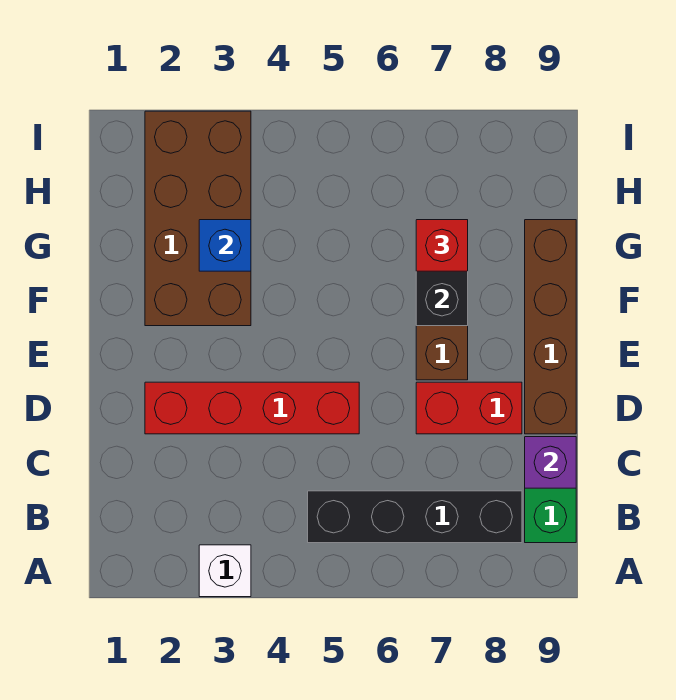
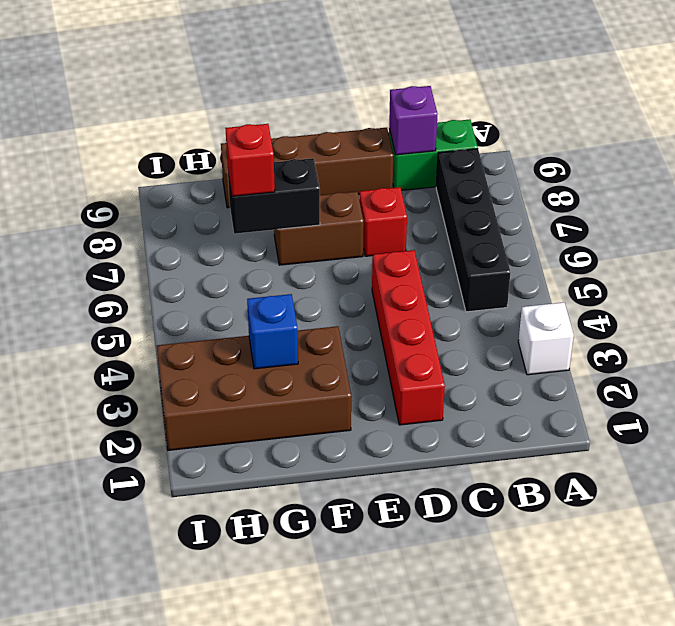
red 1x2 brick [416,382,522,434] -> red 1x1 brick [359,187,407,256]

